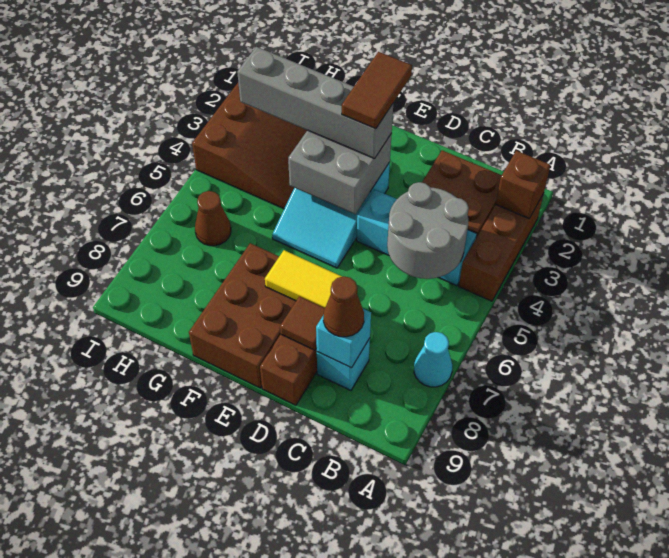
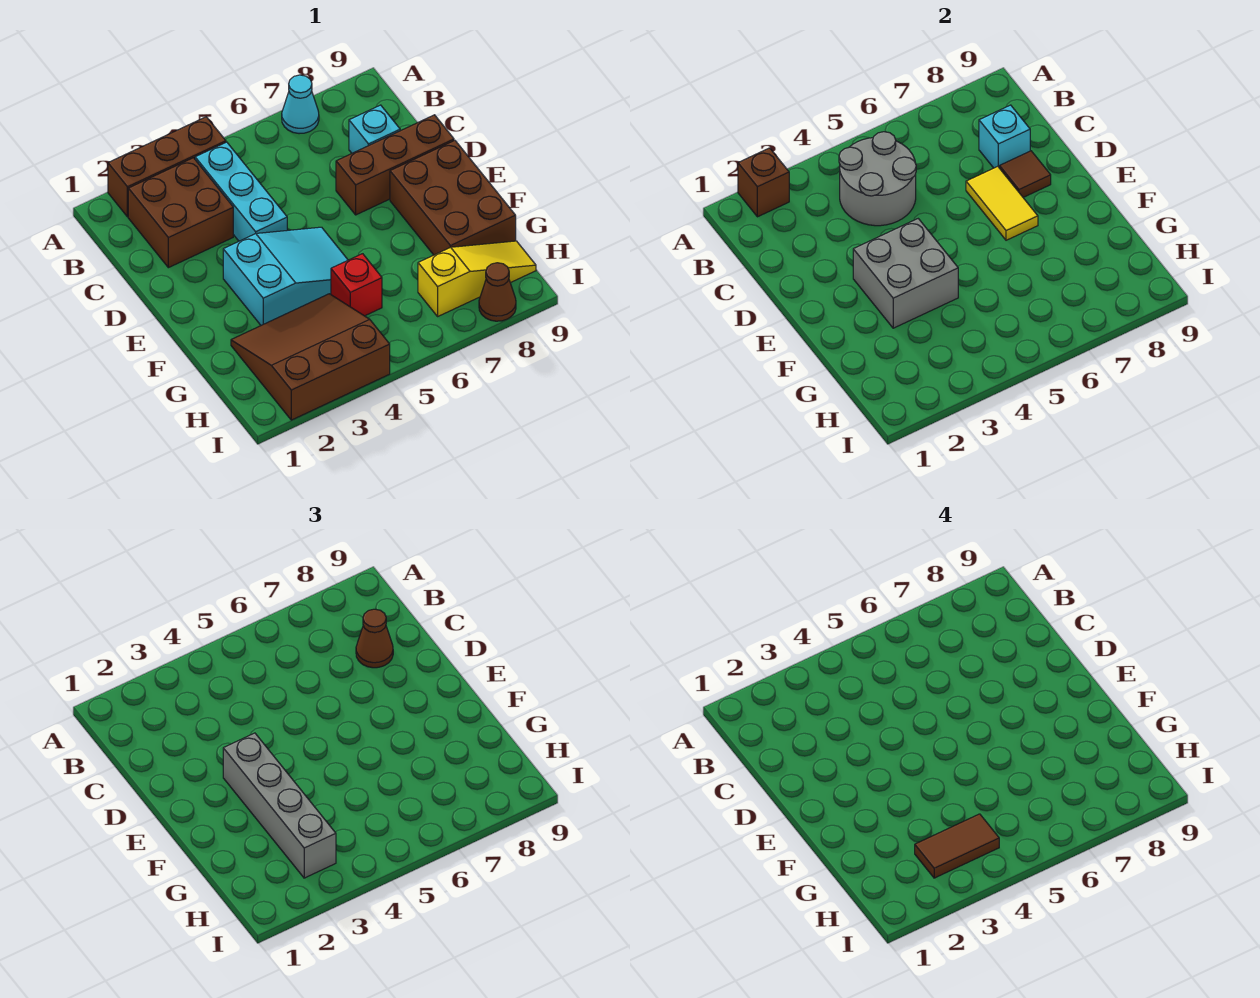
brown 1x2 tile [342,52,412,129] -> brown 1x2 tile moved to [915,814,999,878]
brown 2x3 brick [189,243,296,388] -> brown 2x3 brick turned to [390,140,516,255]
none -> red 1x1 brick [331,254,382,316]
brown 1x1 cone [195,191,231,246] -> brown 1x1 cone moved to [479,263,516,321]
none -> yellow 1x3 slope [418,241,536,316]

